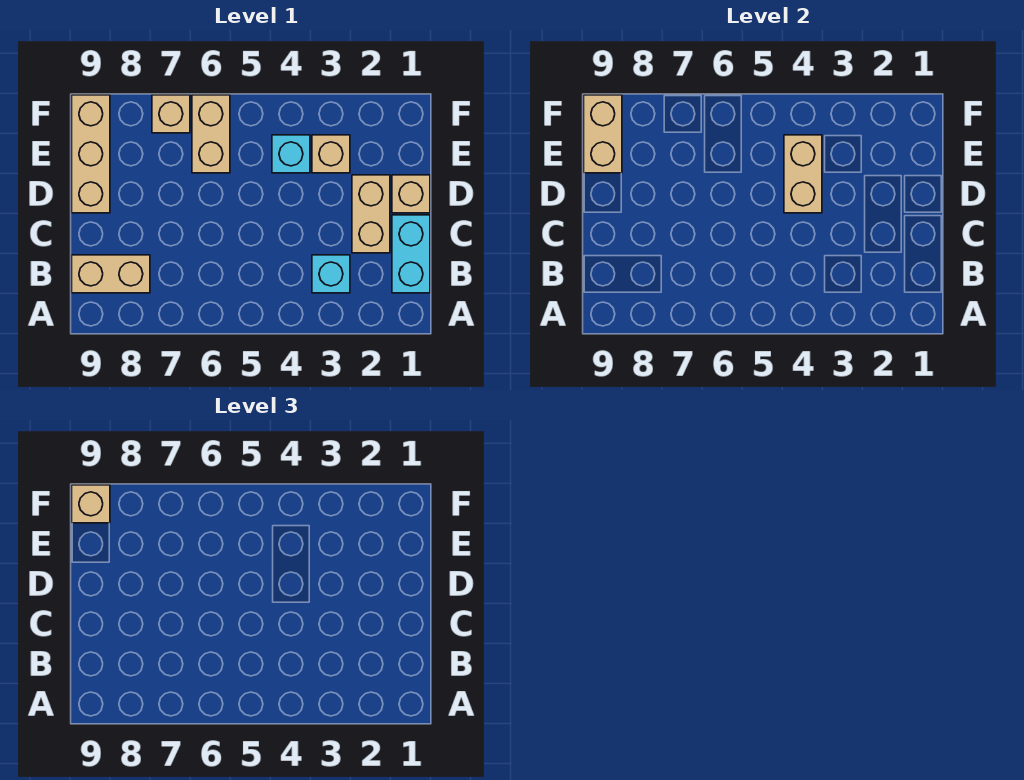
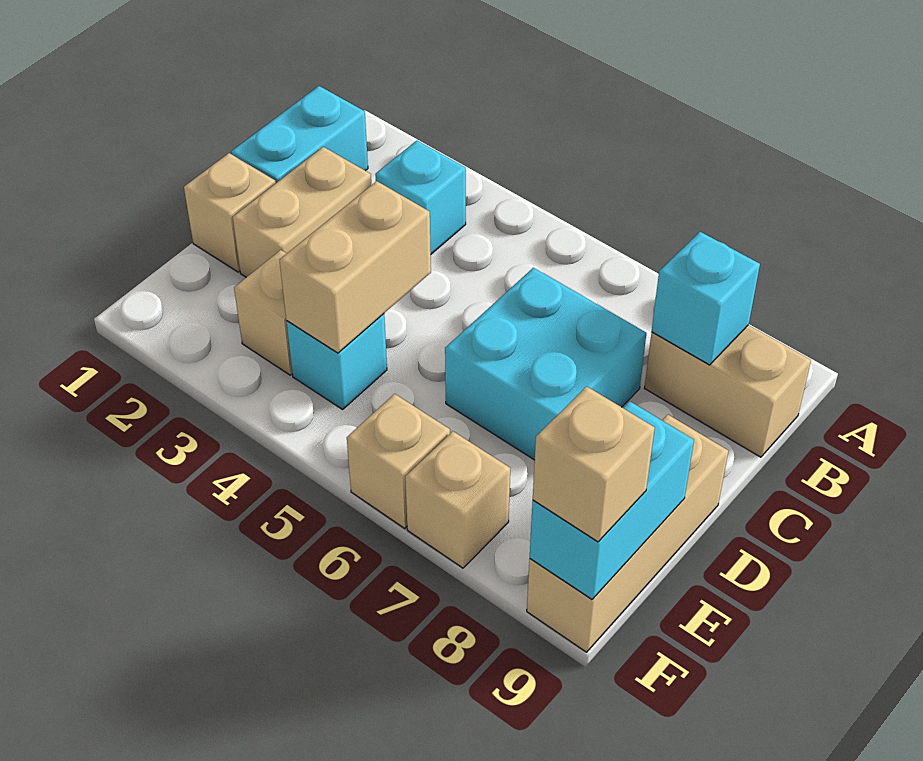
none -> cyan 1x1 brick [652,232,760,365]
none -> cyan 2x2 brick [445,268,646,460]
tan 1x2 brick [192,95,230,173] -> tan 1x1 brick [347,394,450,528]
tan 1x2 brick [584,95,622,173] -> cyan 1x2 brick [530,402,694,599]

